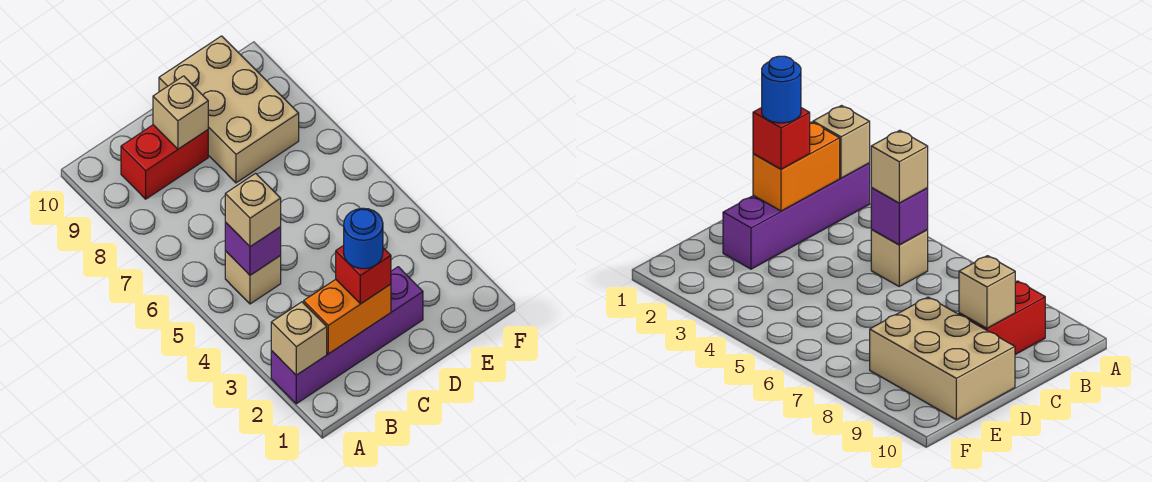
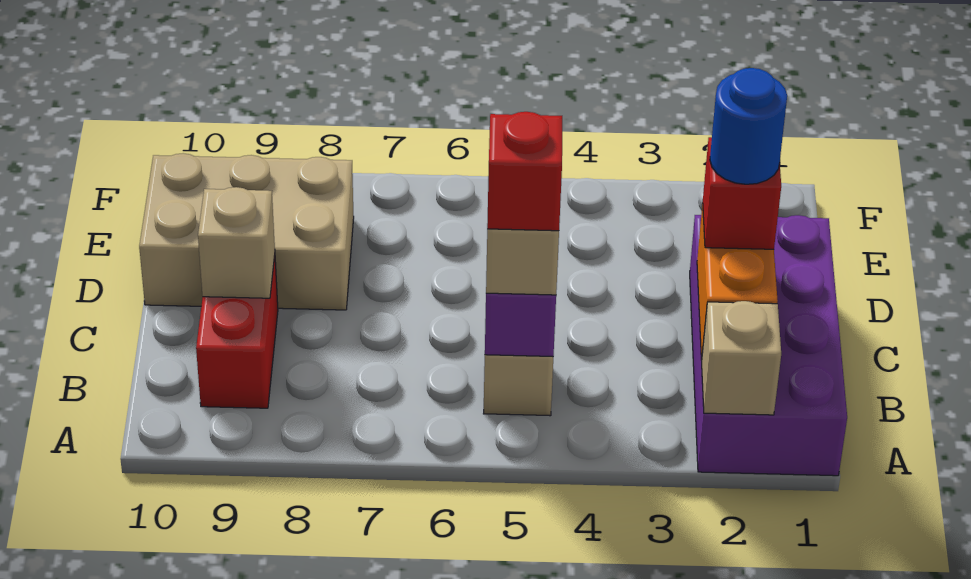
purple 1x4 brick [271,267,423,404] -> purple 2x4 brick [690,215,847,476]
none -> red 1x1 brick [487,112,562,231]

